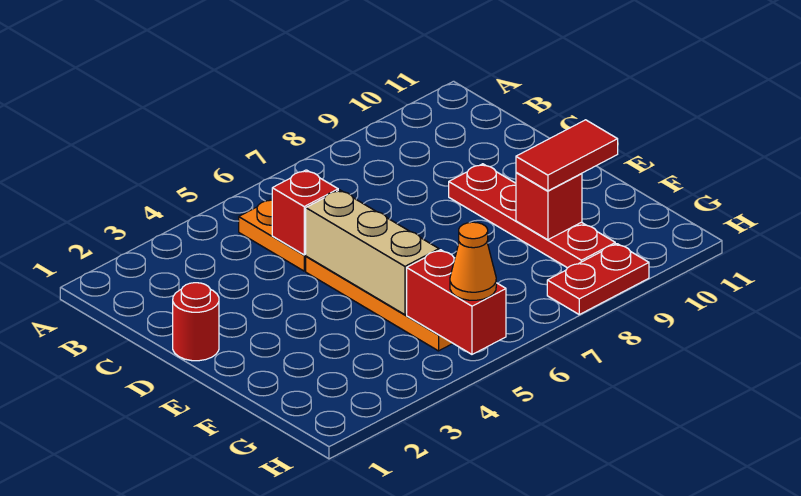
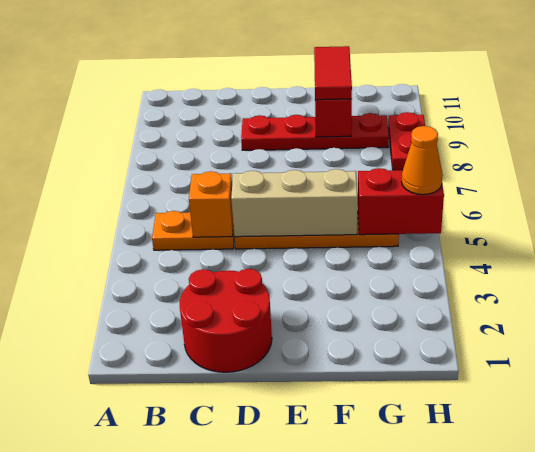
red 1x1 brick [272,170,338,255] -> orange 1x1 brick [189,171,233,237]
red 1x1 round brick [173,283,219,361] -> red 2x2 round brick [180,269,272,372]

